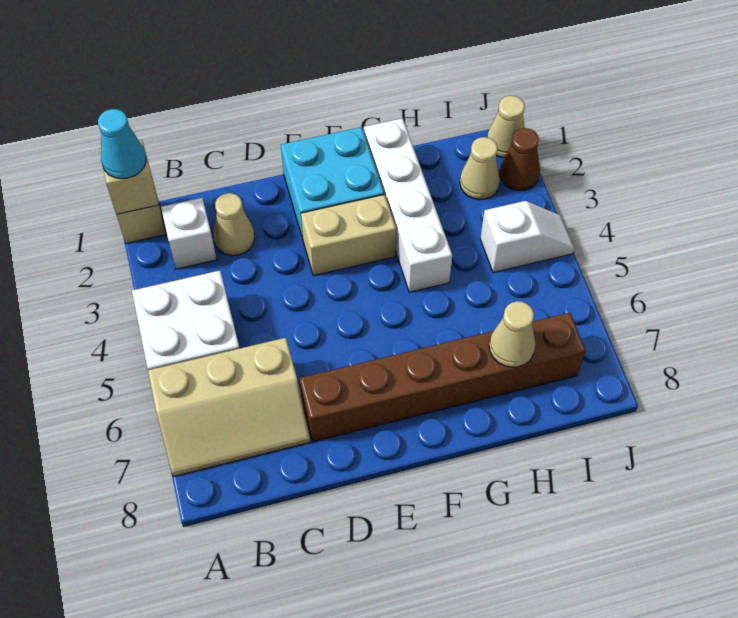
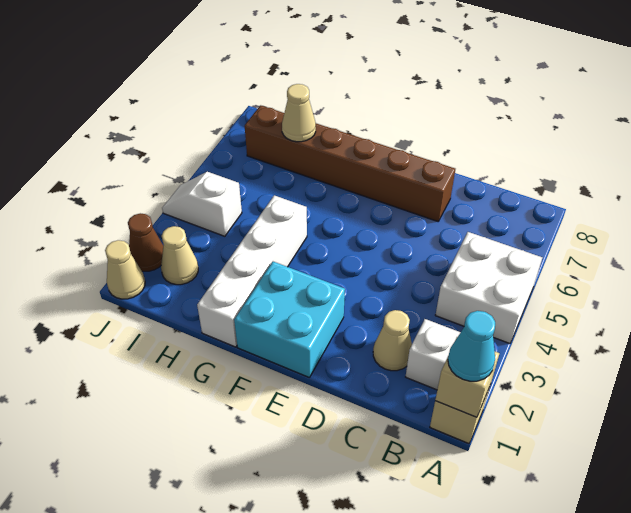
tan 2x3 slope [148,338,310,477] -> none
tan 1x2 brick [301,195,396,276] -> none

